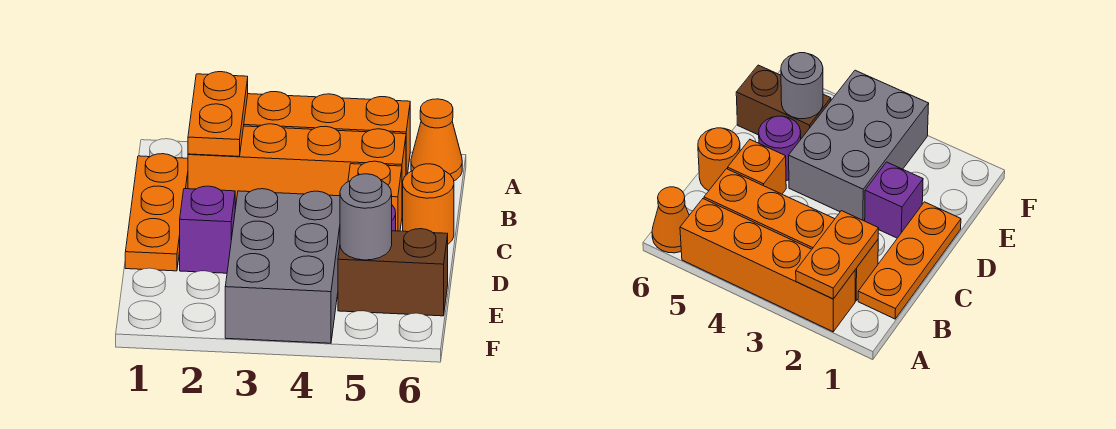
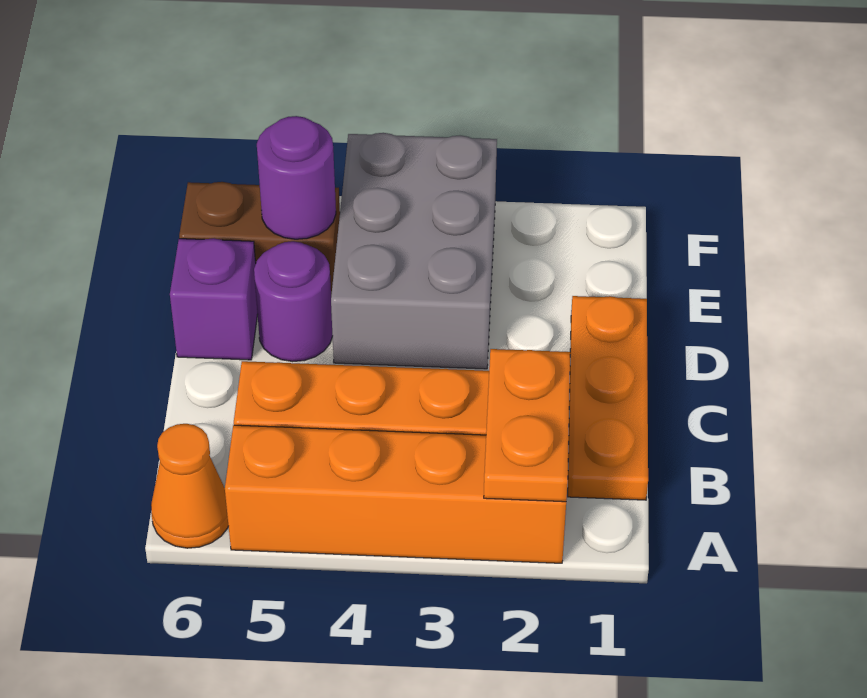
orange 1x1 brick [348,161,402,231] -> none
orange 1x1 round brick [403,164,454,244] -> none
purple 1x1 brick [180,186,235,273] -> purple 1x1 brick moved to [170,238,258,360]
grey 1x1 round brick [340,174,392,260] -> purple 1x1 round brick [257,116,336,239]

